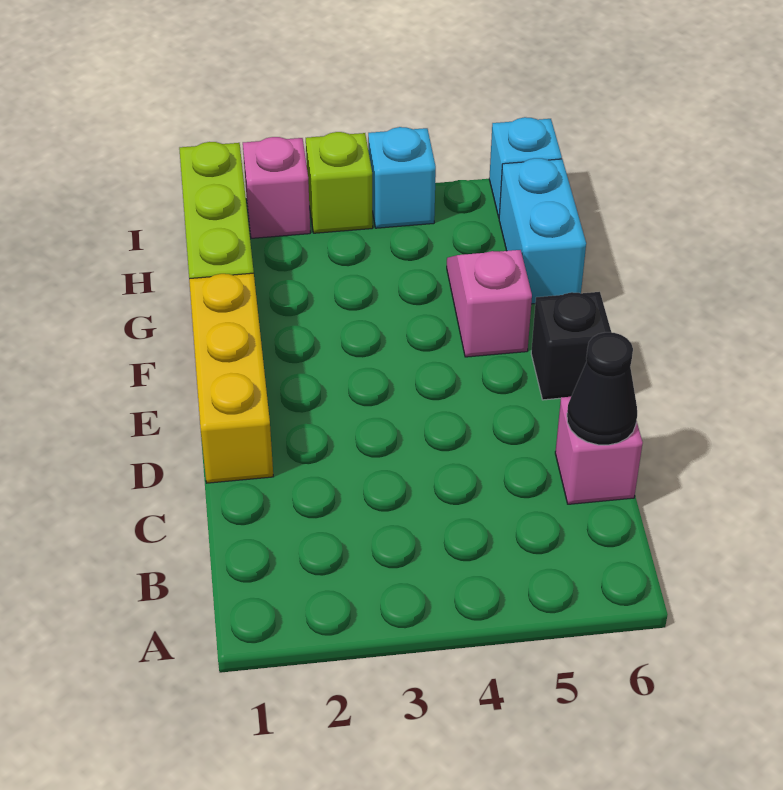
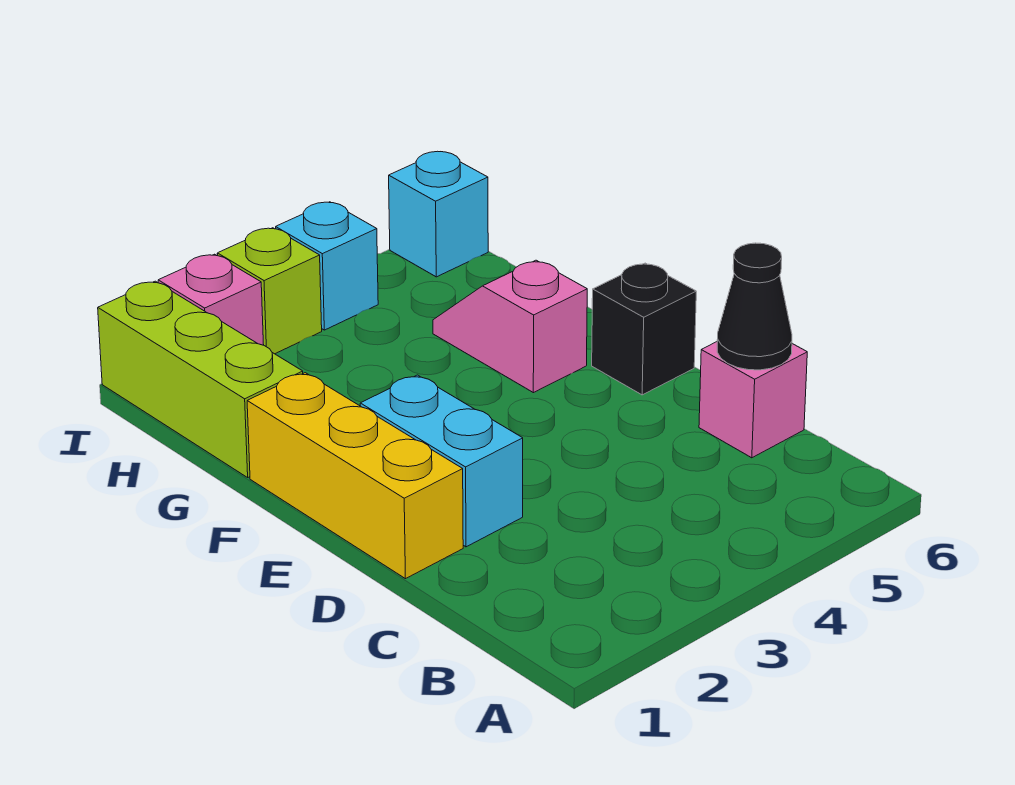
cyan 1x2 brick [499,158,586,304] -> cyan 1x2 brick moved to [360,375,523,547]

